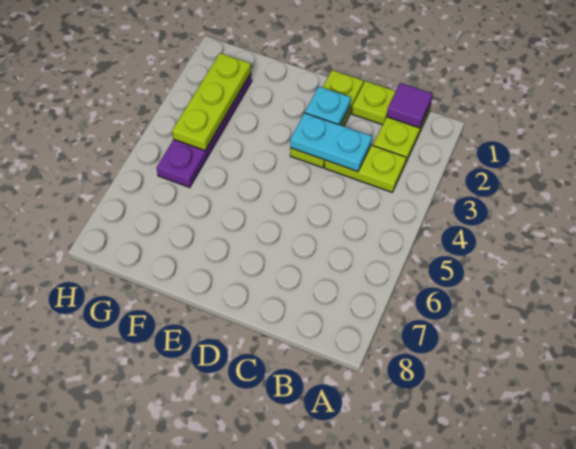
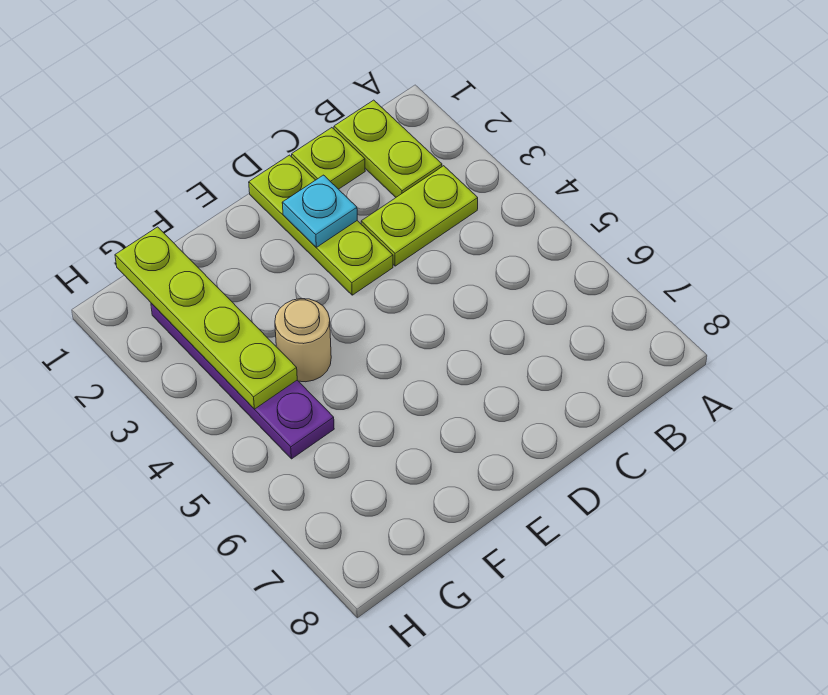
purple 1x1 tile [387,83,433,128] -> none
cyan 1x2 plate [290,113,372,172] -> none
none -> tan 1x1 round brick [275,299,331,382]
lime 1x3 plate [172,53,251,151] -> lime 1x4 plate [115,227,297,409]

